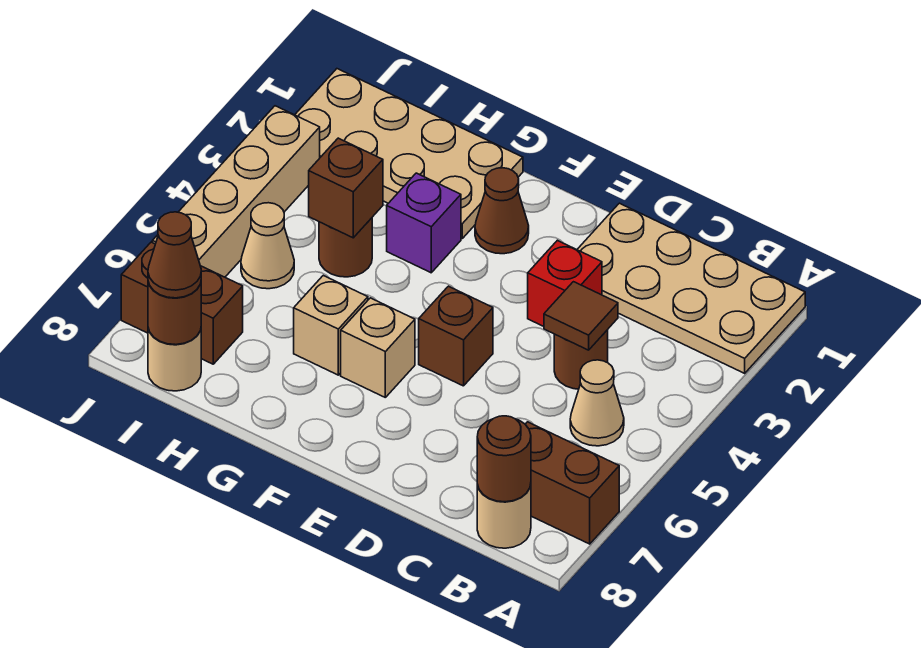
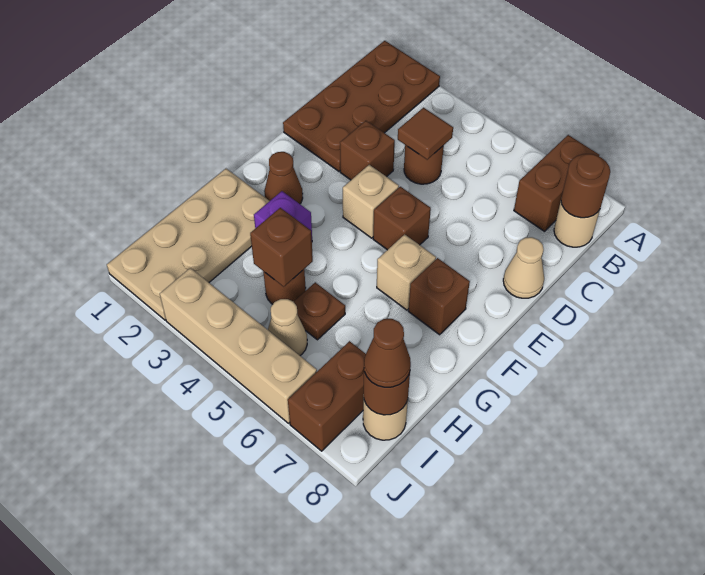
tan 2x4 plate [577,203,805,373] -> brown 2x4 plate [283,41,440,171]
tan 1x1 cone [570,360,624,446] -> tan 1x1 cone moved to [503,237,544,298]
red 1x1 brick [528,240,602,326] -> brown 1x1 brick [340,121,395,180]
none -> brown 1x1 brick [409,258,470,335]
tan 1x1 brick [294,276,368,375] -> tan 1x1 brick moved to [343,165,399,238]
none -> brown 1x1 plate [294,282,345,340]

